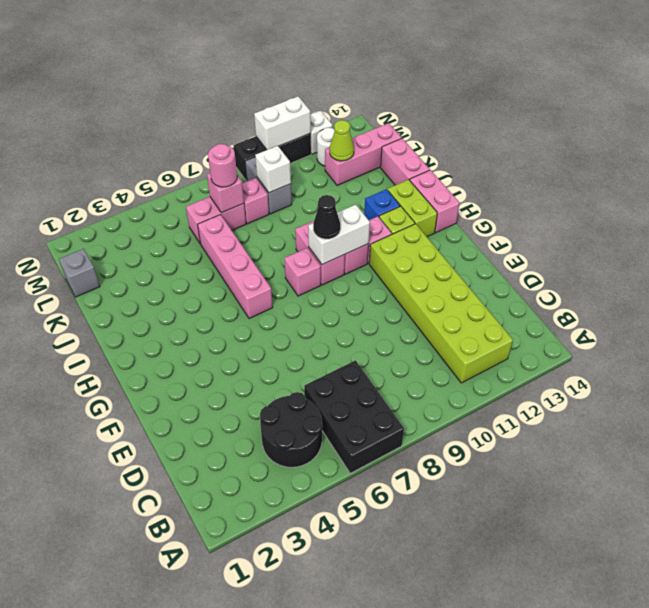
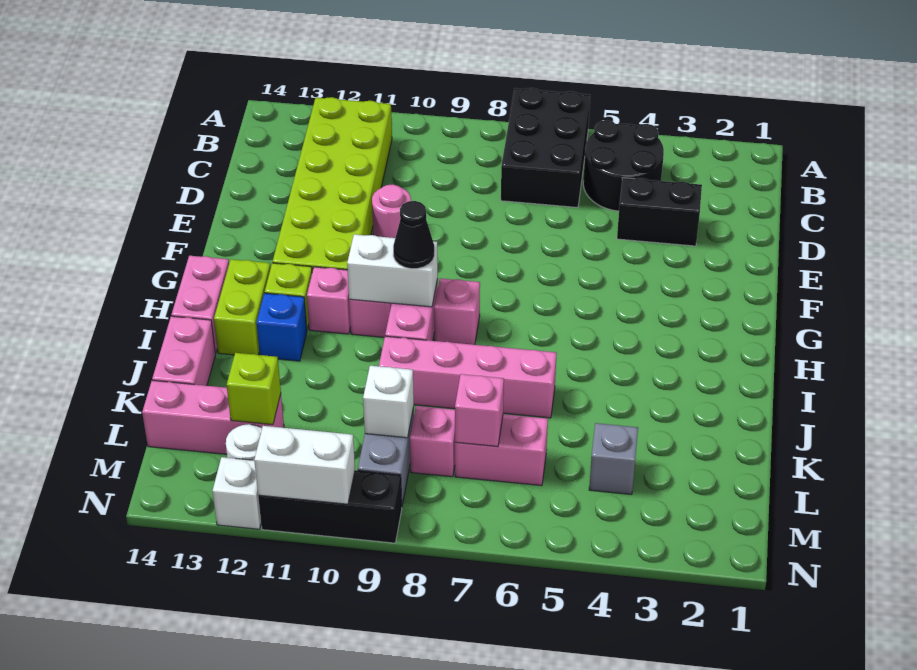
none -> black 1x2 brick [617,178,702,246]
pink 1x4 brick [198,215,273,319] -> pink 1x4 brick turned to [379,336,557,418]
grey 1x1 brick [59,249,100,297] -> grey 1x1 brick moved to [589,423,638,494]
pink 1x1 round brick [208,144,237,187] -> pink 1x1 round brick moved to [372,184,411,238]
lime 1x1 cone [330,120,354,161] -> lime 1x1 brick [227,353,281,425]

